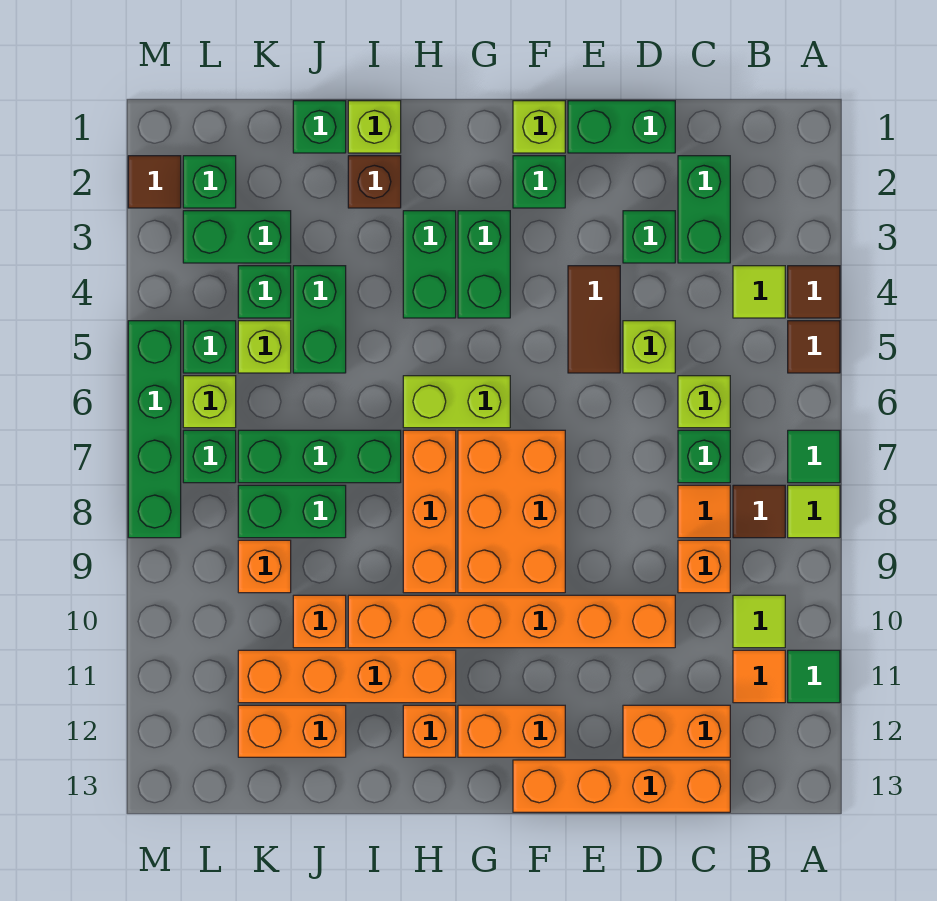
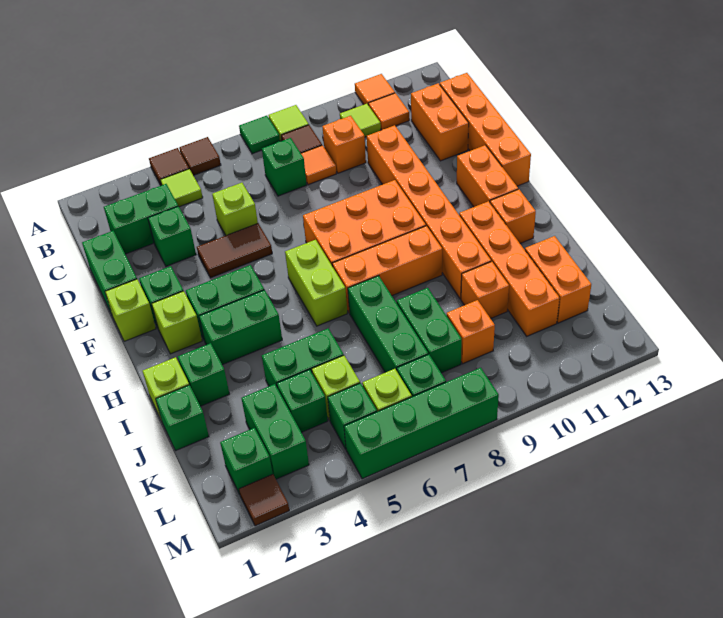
green 1x1 tile [788,650,840,703] -> orange 1x1 tile [355,74,395,105]
lime 1x1 brick [678,376,730,428] -> lime 1x1 brick moved to [152,291,202,354]
brown 1x1 brick [348,156,401,208] -> green 1x1 brick [178,343,229,406]

